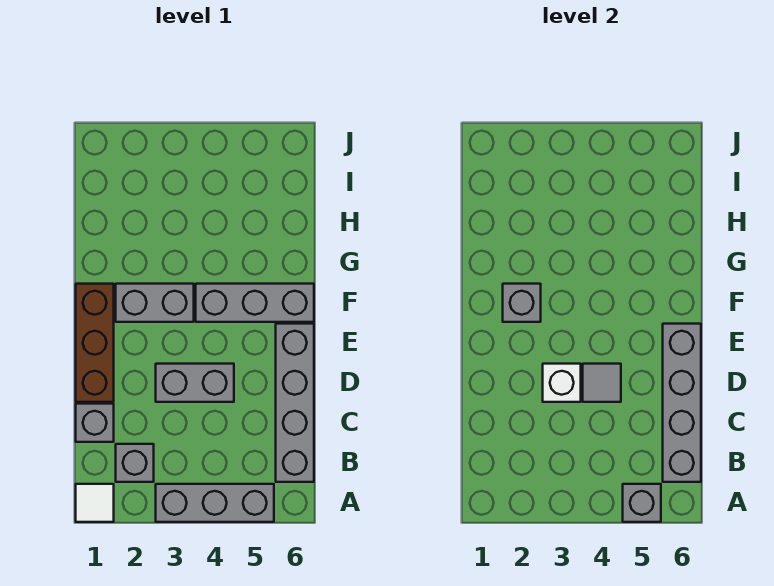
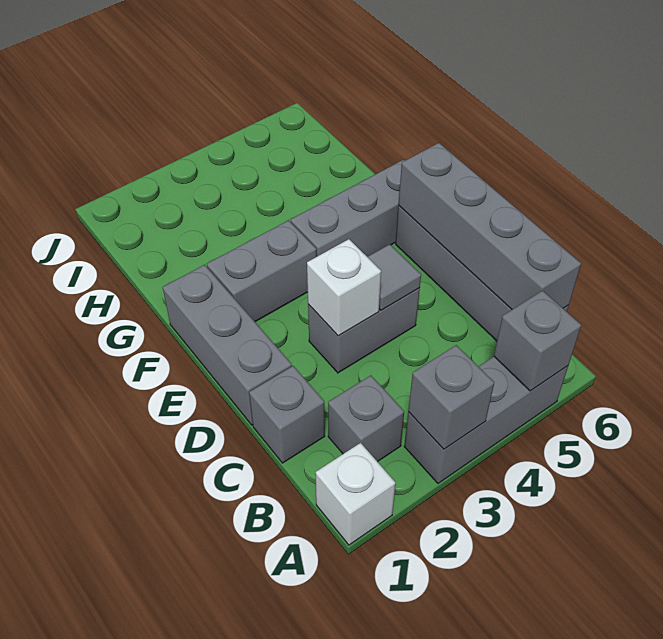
white 1x1 tile [76,484,114,522] -> white 1x1 brick [316,443,395,545]
brown 1x3 brick [76,284,114,402] -> grey 1x3 brick [163,265,292,425]
grey 1x1 brick [503,284,541,322] -> grey 1x1 brick moved to [408,345,494,449]

